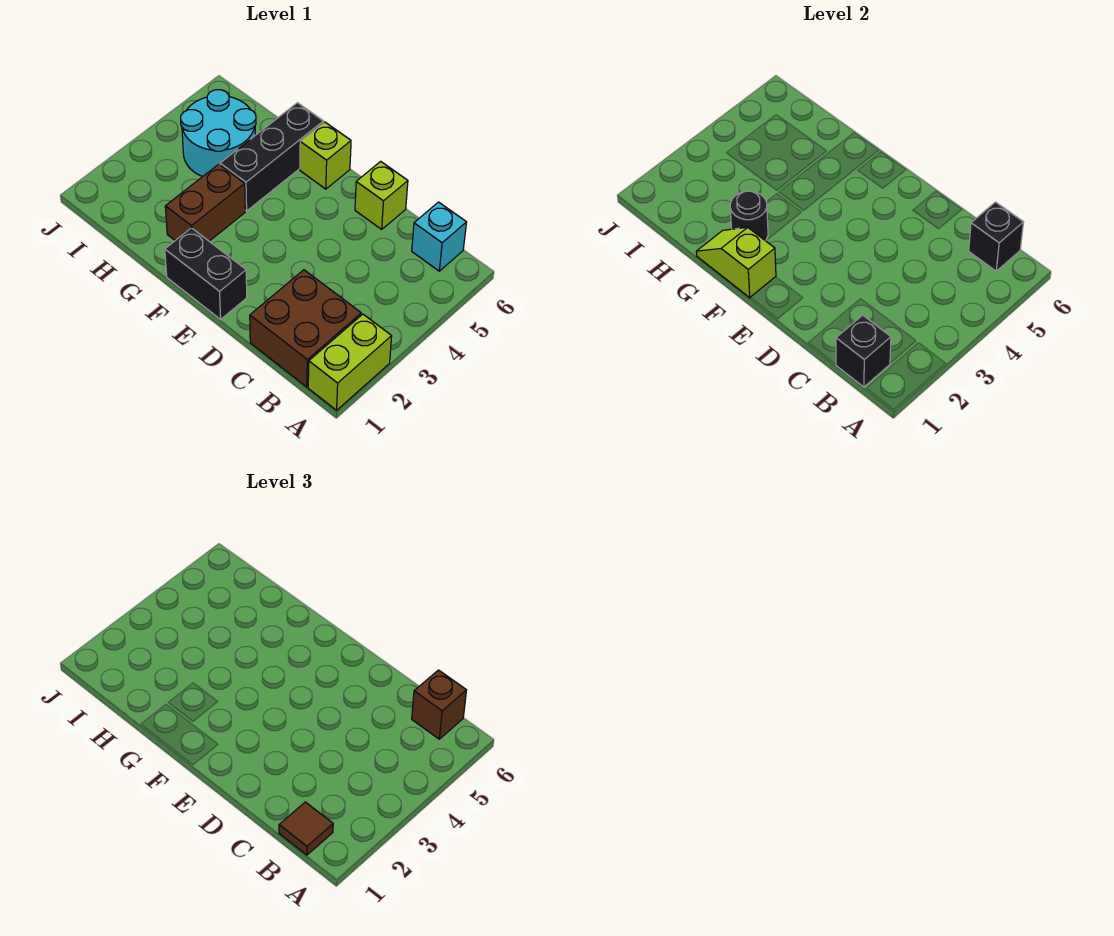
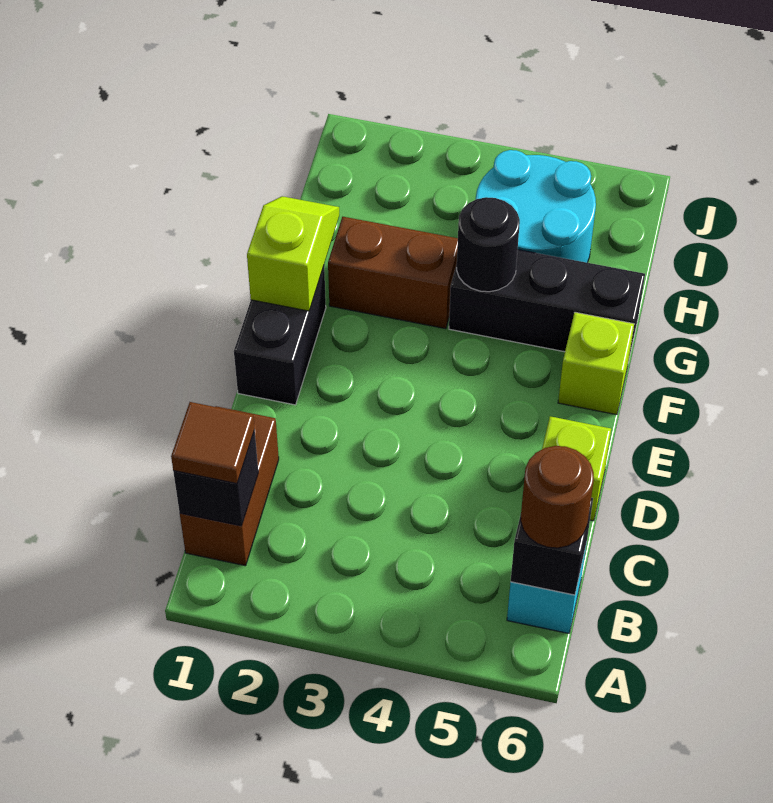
lime 1x2 brick [308,314,392,410] -> none
brown 2x2 brick [250,270,361,387] -> brown 1x2 brick [180,406,279,566]
brown 1x1 brick [412,670,467,739] -> brown 1x1 round brick [521,446,594,548]
black 1x1 round brick [730,191,768,241] -> black 1x1 round brick moved to [457,197,520,292]

